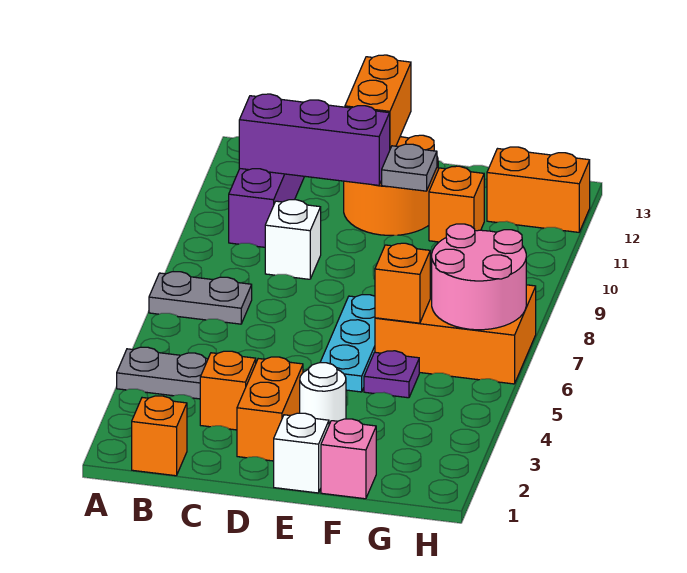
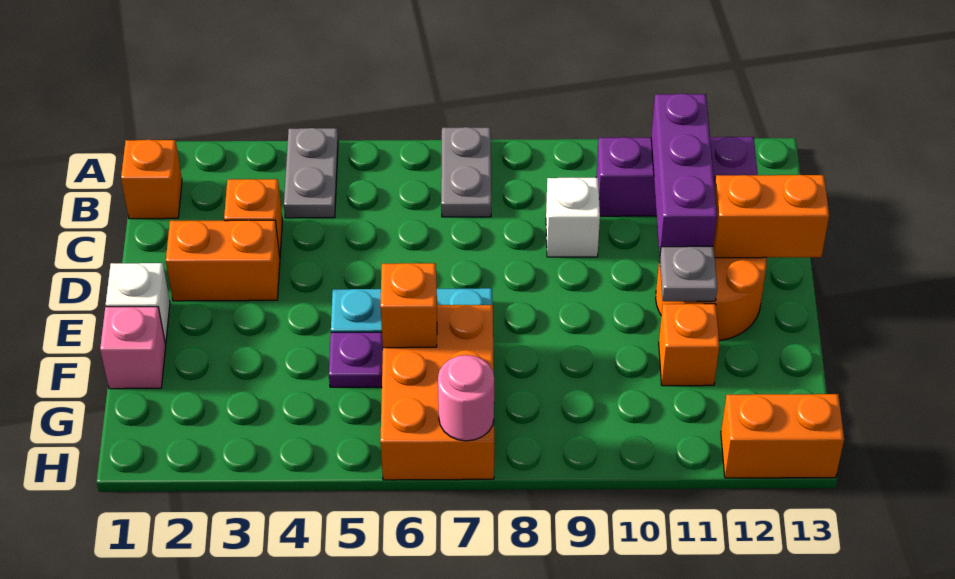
white 1x1 round brick [300,363,346,424] -> none
pink 2x2 round brick [432,224,526,330] -> pink 1x1 round brick [438,355,494,441]
orange 1x2 brick [487,147,590,232] -> orange 1x2 brick turned to [721,394,844,478]

